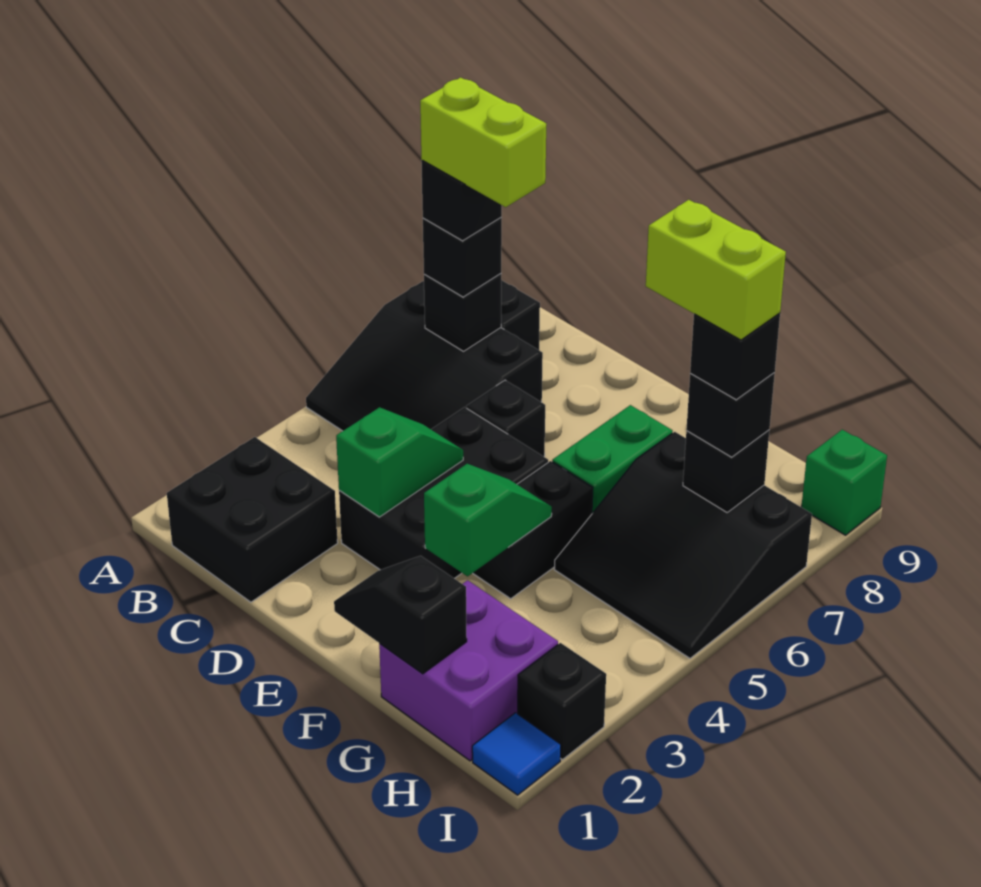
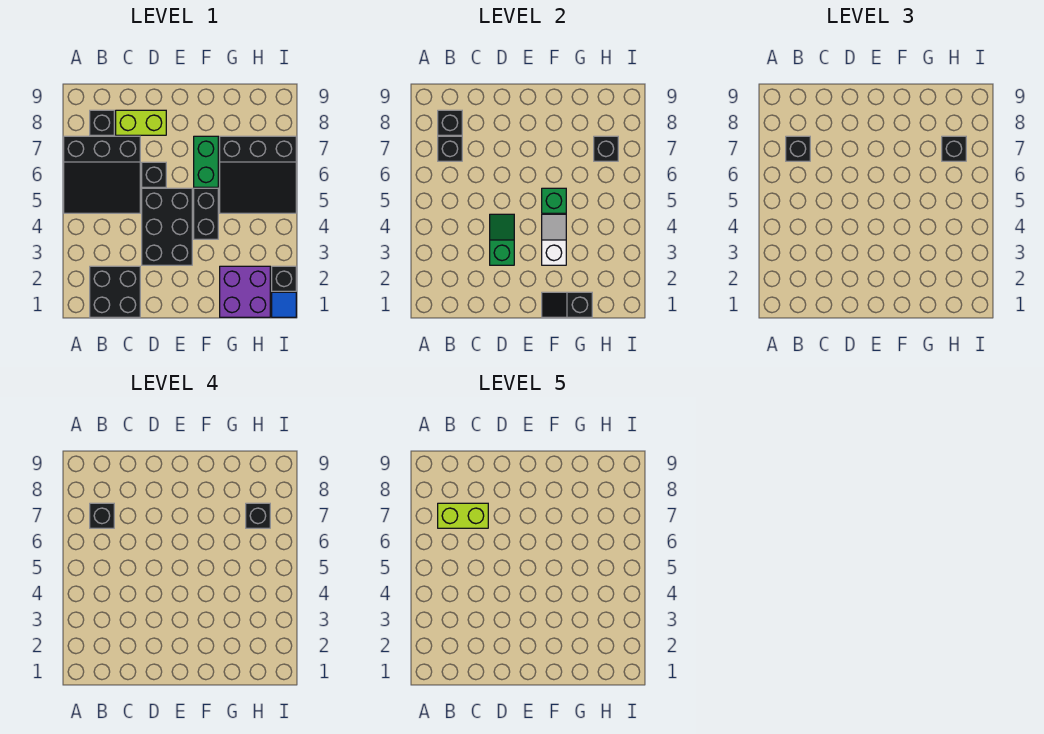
none -> black 1x1 brick [438,110,462,135]
green 1x2 slope [424,464,552,576] -> white 1x2 slope [542,214,566,265]
lime 1x2 brick [646,200,786,340] -> lime 1x2 brick moved to [116,110,166,135]
green 1x1 brick [801,430,887,535] -> green 1x1 brick moved to [542,188,566,213]

